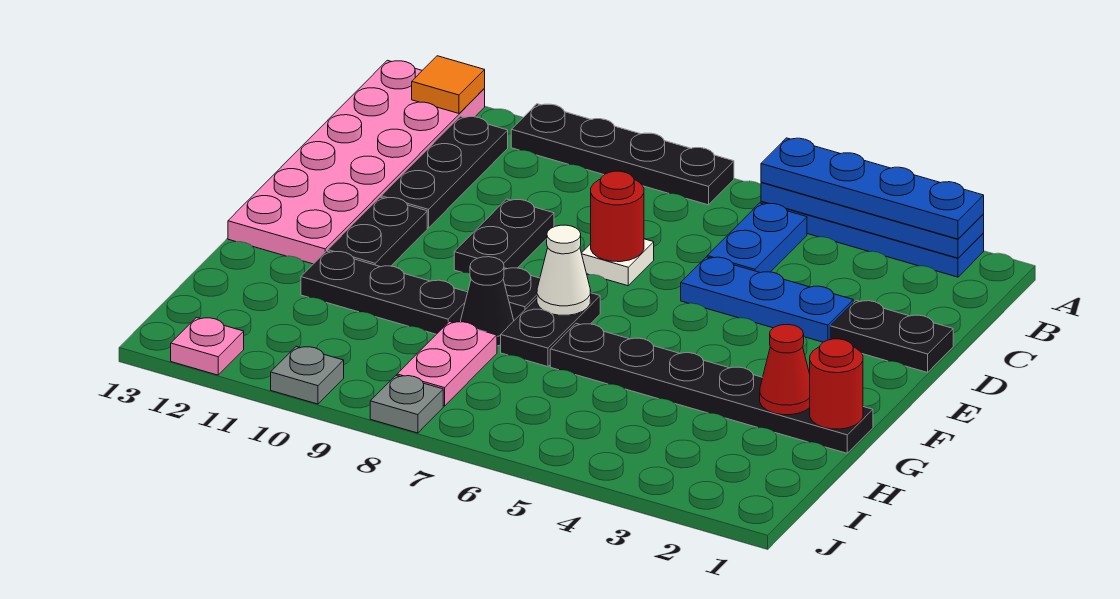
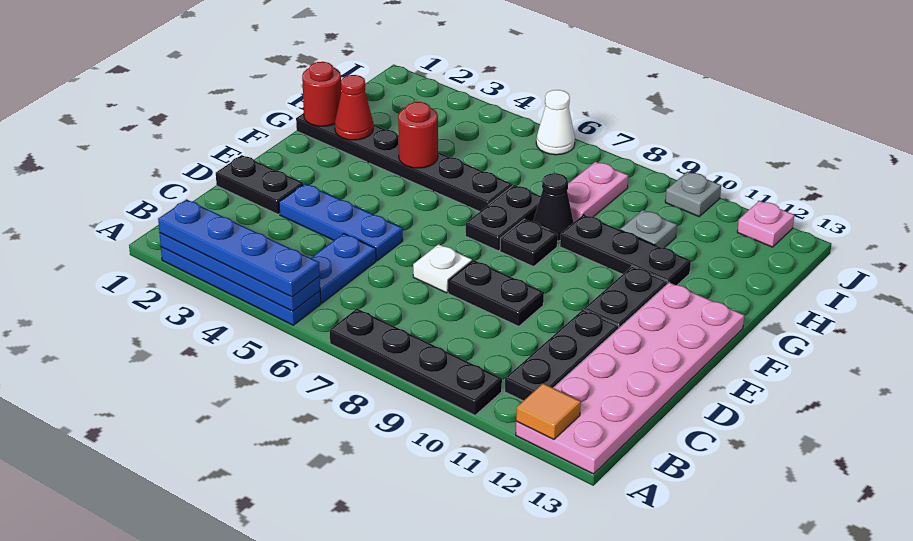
red 1x1 round brick [591,171,644,262] -> red 1x1 round brick moved to [398,102,438,168]
black 1x2 plate [454,199,554,273] -> black 1x2 plate turned to [448,260,544,326]
white 1x1 cone [537,225,591,315] -> white 1x1 cone moved to [536,90,575,155]
grey 1x1 plate [370,375,443,433] -> grey 1x1 plate moved to [620,210,677,248]

